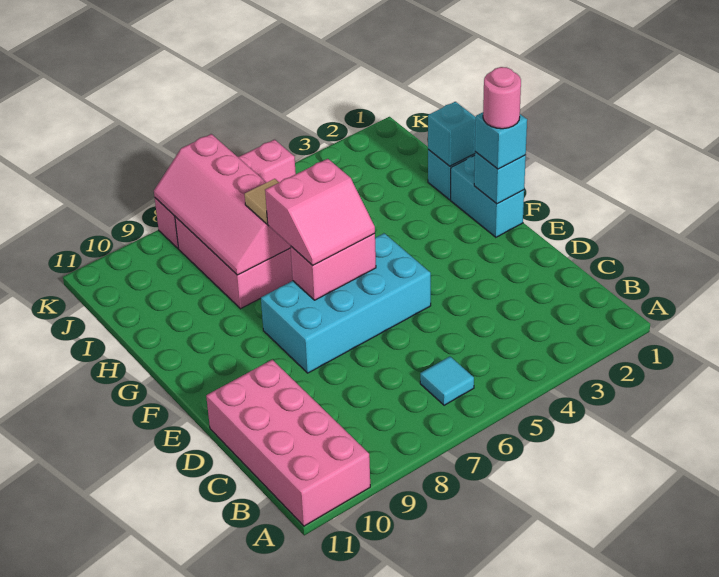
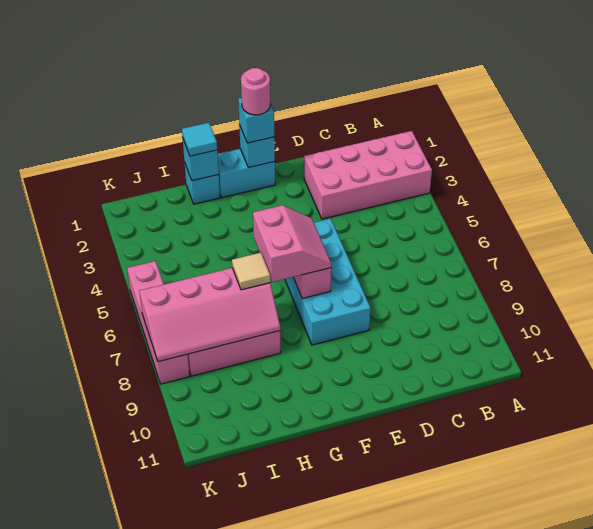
pink 2x4 brick [206,360,370,526] -> pink 2x4 brick moved to [304,131,432,219]
cyan 1x1 tile [420,357,474,405] -> cyan 1x1 tile moved to [182,123,217,156]

